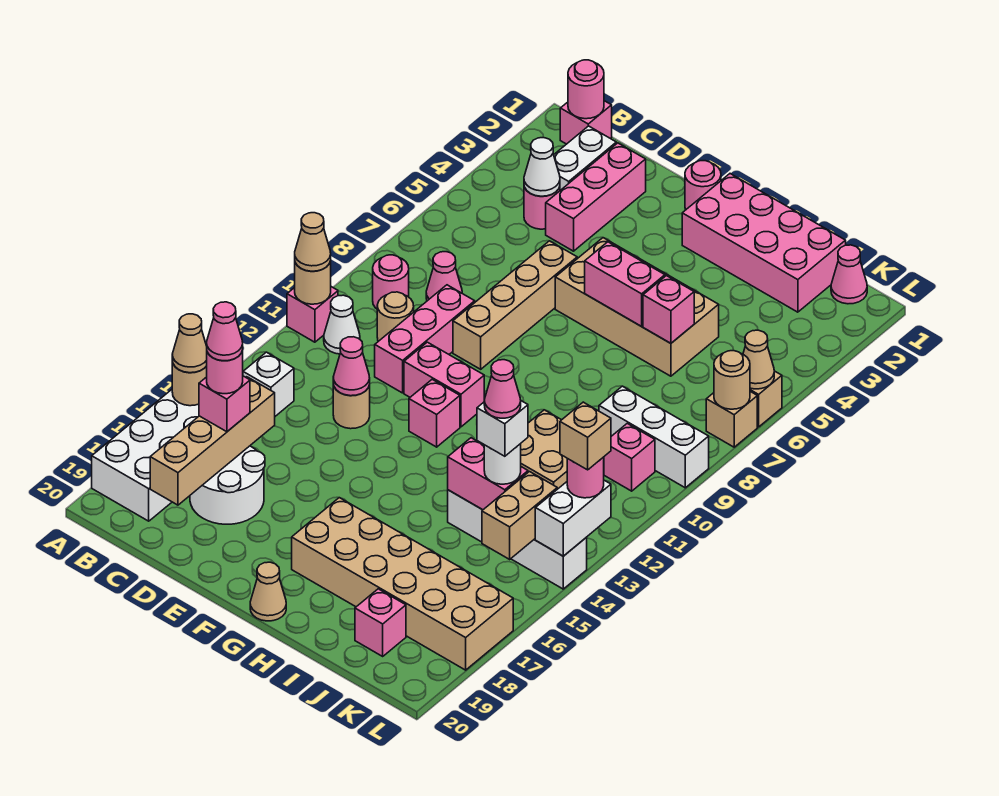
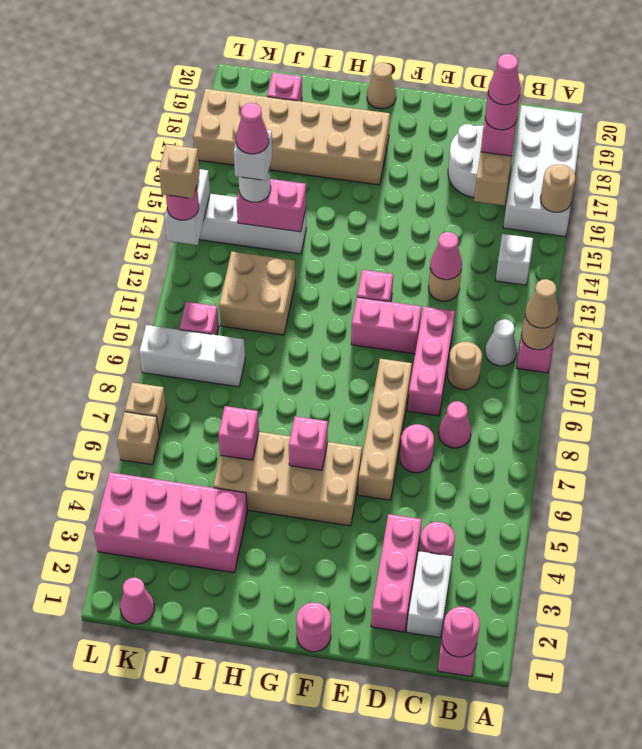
tan 1x1 cone [172,314,207,373] -> none
pink 1x1 round brick [373,255,409,309] -> pink 1x1 round brick moved to [400,424,434,473]
white 1x1 cone [524,138,560,196] -> none
pink 2x4 brick [682,174,846,312] -> pink 2x4 brick moved to [94,472,247,573]
pink 1x2 brick [585,242,665,326] -> pink 1x1 brick [289,416,328,470]
tan 1x2 brick [482,472,557,559] -> none
tan 1x1 cone [743,330,774,389] -> none
tan 1x1 round brick [714,351,750,409] -> none

